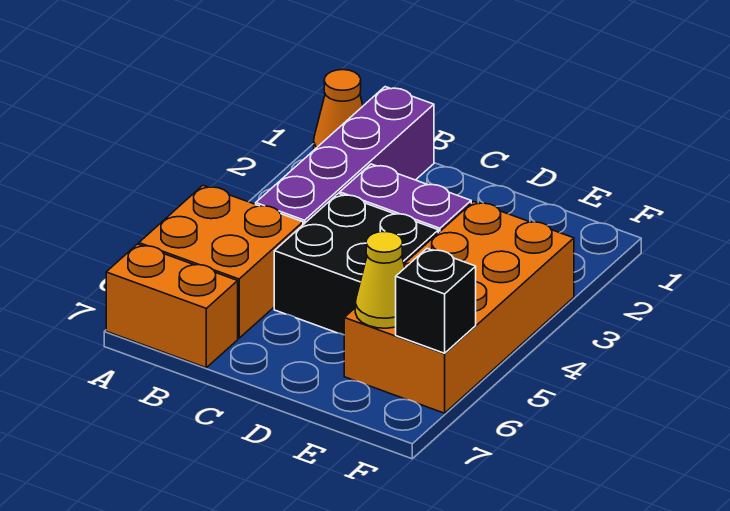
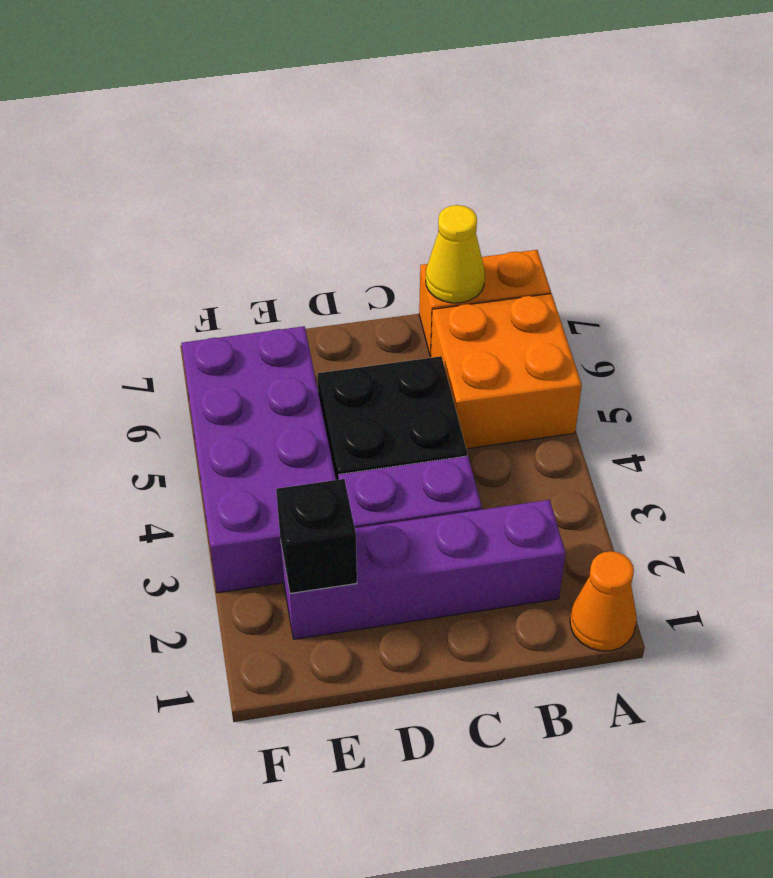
purple 1x4 brick [256,87,434,225] -> purple 1x4 brick turned to [281,500,565,639]
orange 2x4 brick [344,201,574,413] -> purple 2x4 brick [181,326,336,593]
yellow 1x1 cone [355,232,405,328] -> yellow 1x1 cone moved to [426,205,485,303]
black 1x1 brick [396,249,476,353] -> black 1x1 brick moved to [276,479,357,593]

